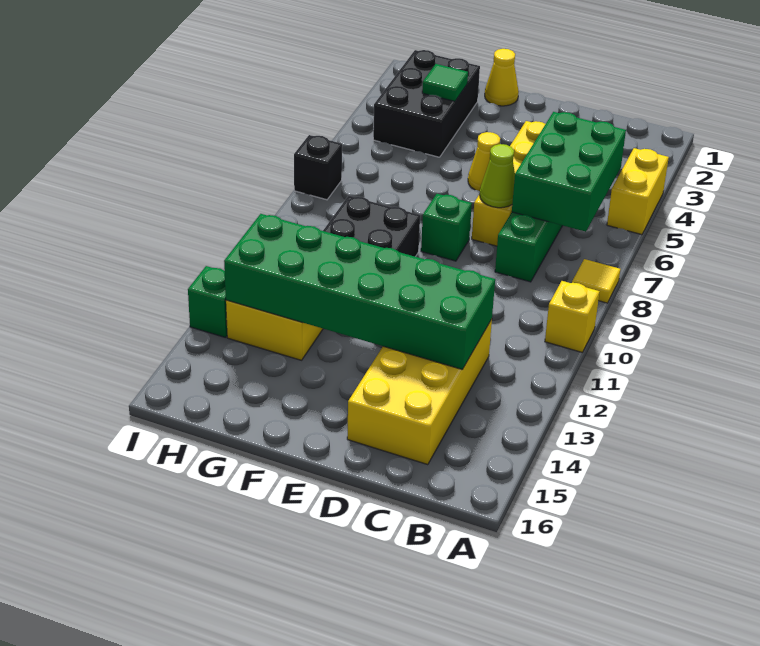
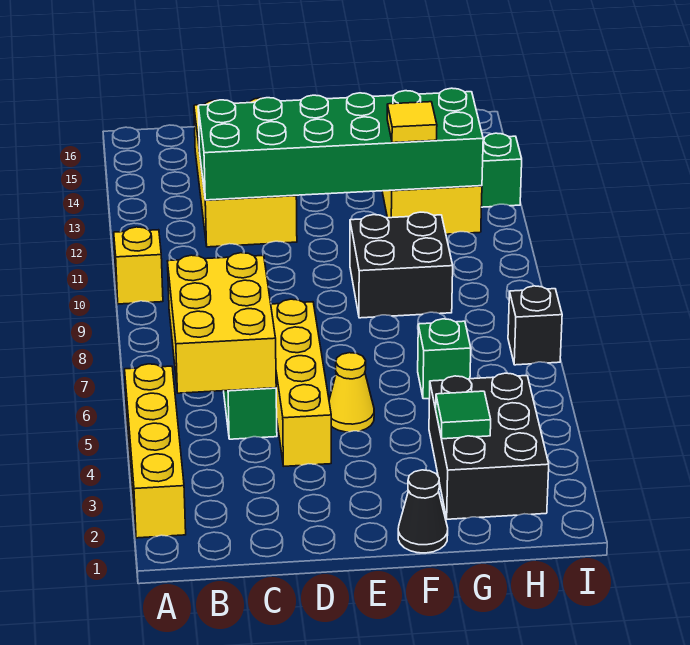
yellow 1x2 brick [607,148,669,235] -> yellow 1x4 brick [125,364,186,538]
yellow 1x1 tile [572,259,620,303] -> yellow 1x1 tile moved to [387,102,437,143]
green 2x3 brick [512,112,626,232] -> yellow 2x3 brick [168,253,276,393]
lime 1x1 cone [480,144,515,208] -> none
green 1x1 brick [421,194,472,261] -> green 1x1 brick moved to [418,319,471,399]
yellow 1x1 cone [485,49,519,106] -> black 1x1 cone [398,470,448,553]

